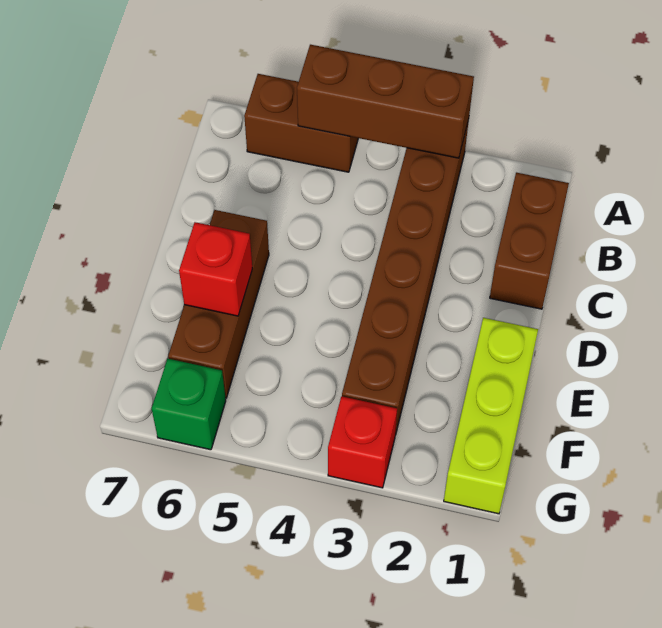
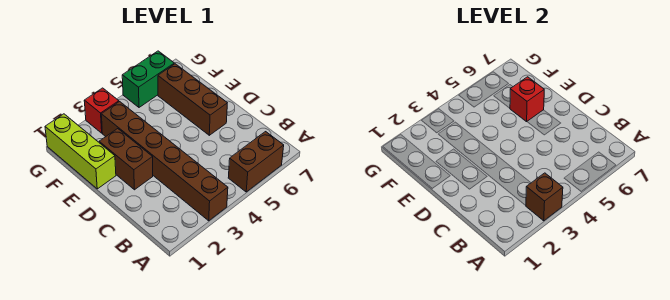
brown 1x3 brick [297,45,474,158] -> brown 1x1 brick [526,173,563,221]
brown 1x2 brick [490,173,569,309] -> brown 1x2 brick moved to [99,129,153,190]
green 1x1 brick [152,359,226,450] -> green 1x2 brick [122,51,174,107]

